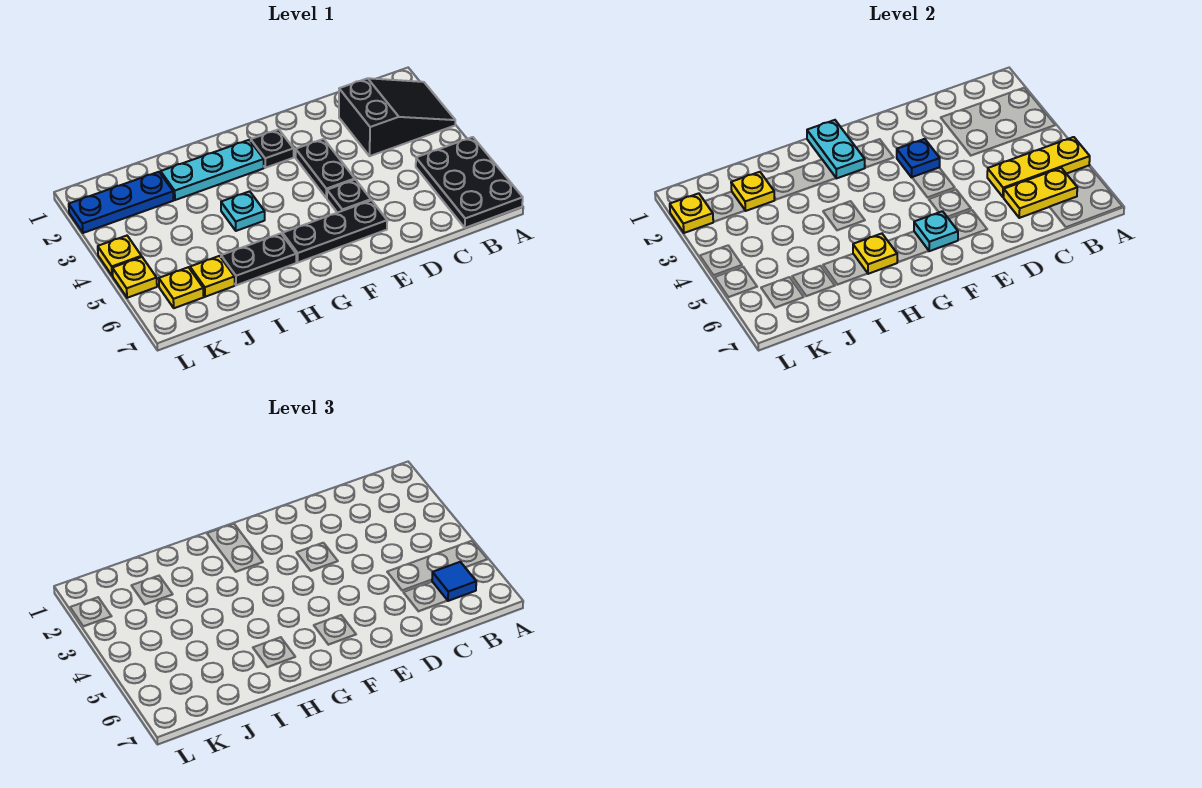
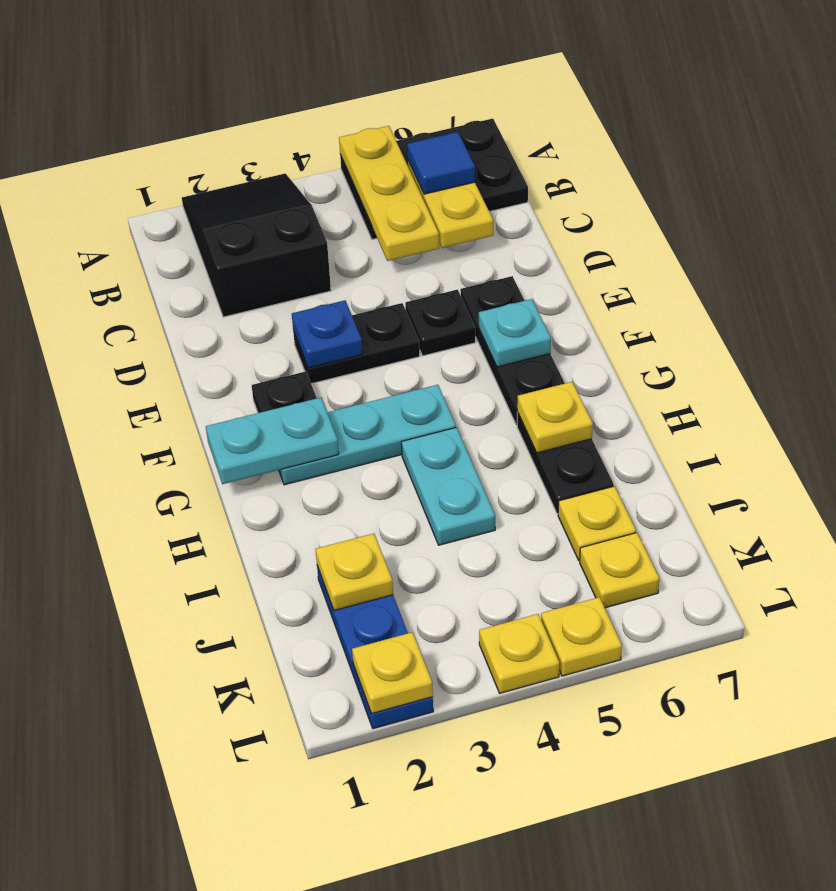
cyan 1x3 plate [161,140,264,200] -> cyan 1x3 plate turned to [279,385,456,485]
cyan 1x1 plate [221,191,265,231] -> cyan 1x2 plate [401,427,495,545]

